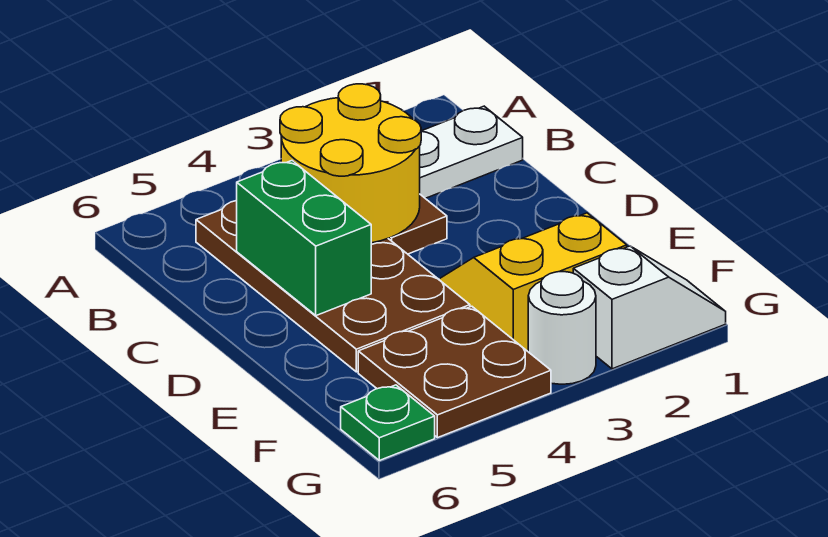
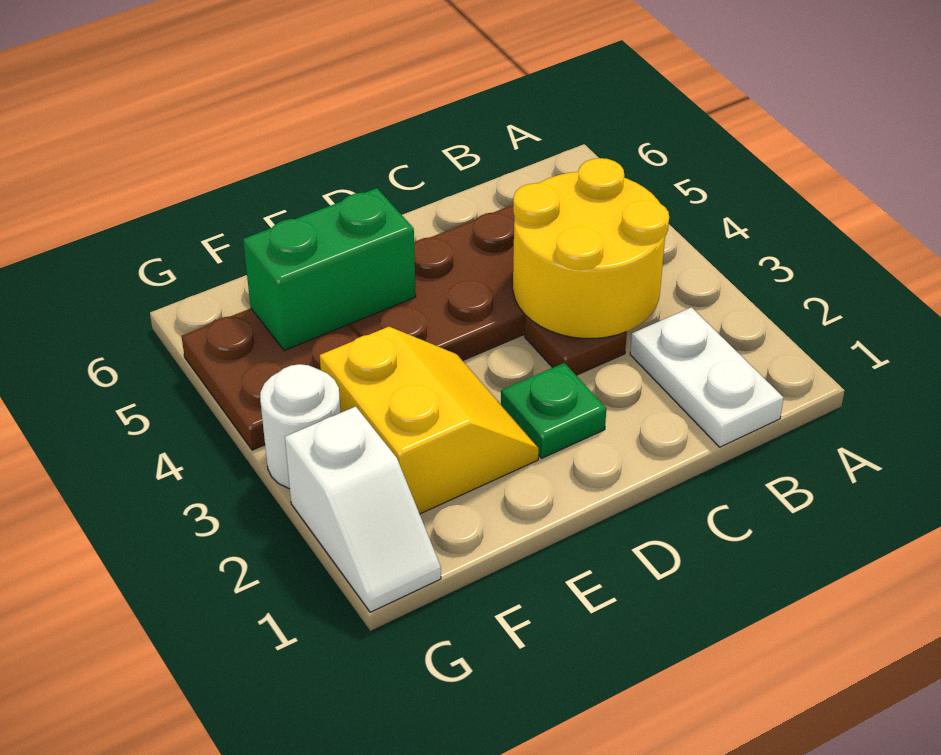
green 1x2 brick [237,161,371,316] -> green 1x2 brick moved to [243,188,416,351]
green 1x1 plate [341,385,435,460] -> green 1x1 plate moved to [501,363,606,458]

